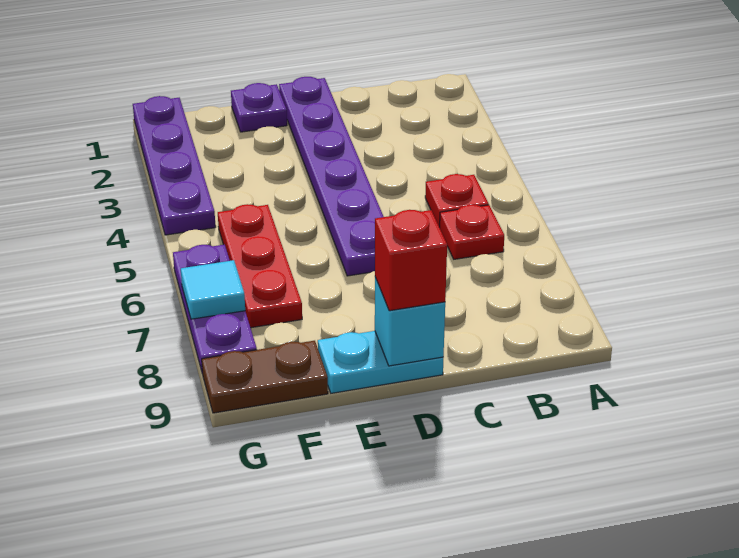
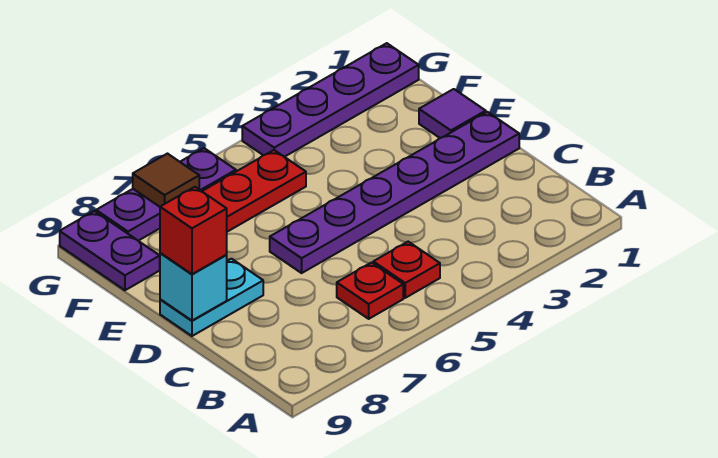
cyan 1x2 plate [318,331,443,393] -> cyan 1x2 plate turned to [160,259,263,336]
purple 1x1 plate [231,83,287,132] -> purple 1x1 tile [419,89,486,138]
brown 1x2 plate [202,341,328,413] -> purple 1x2 plate [60,211,160,290]
cyan 1x1 tile [181,260,245,319] -> brown 1x1 tile [133,154,199,207]

